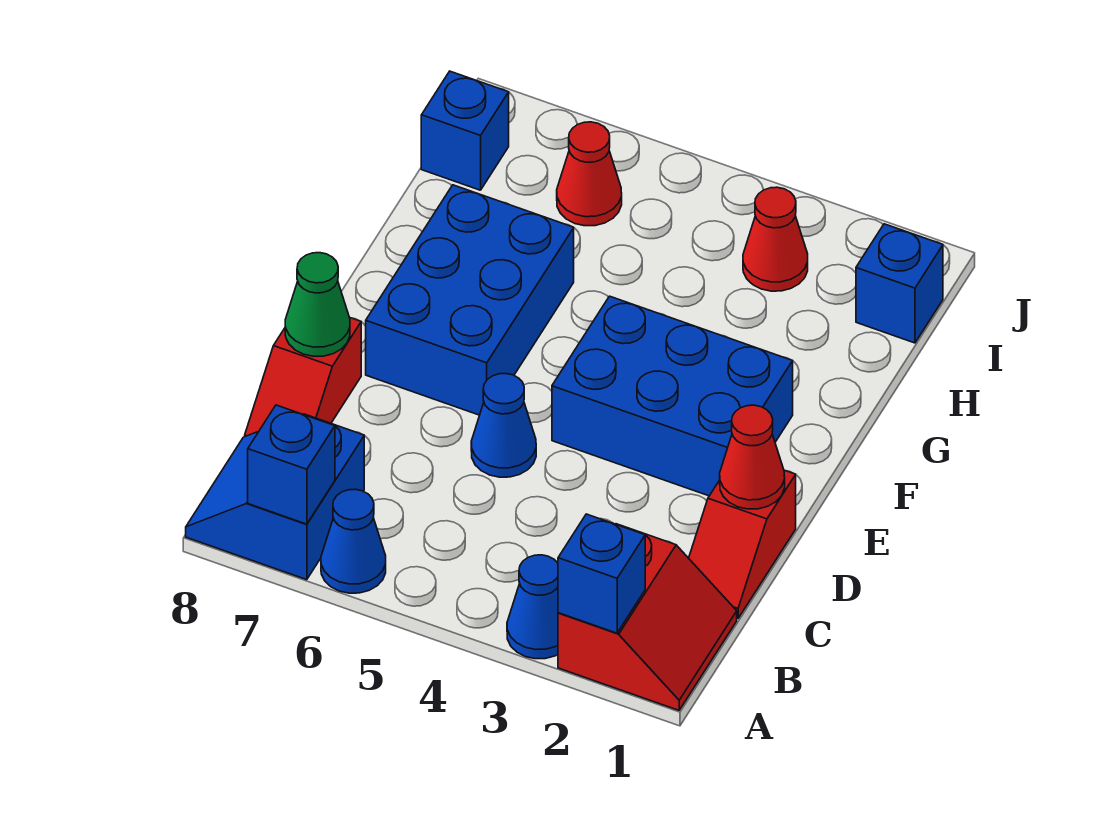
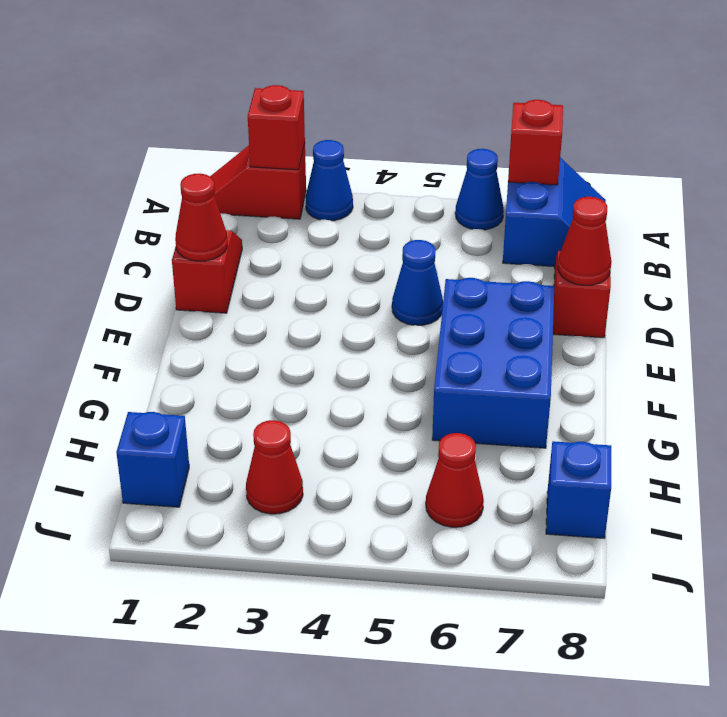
red 2x2 slope [558,524,737,710] -> red 1x2 slope [210,144,306,219]
blue 1x1 brick [558,514,645,633] -> red 1x1 brick [248,85,305,170]
blue 1x1 brick [248,405,335,524] -> red 1x1 brick [508,100,563,185]
green 1x1 cone [285,253,350,356] -> red 1x1 cone [558,197,611,285]
blue 2x3 brick [552,296,793,496] -> none

